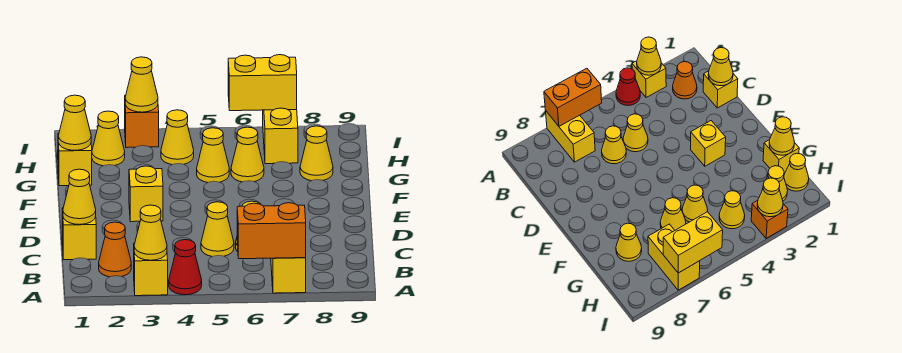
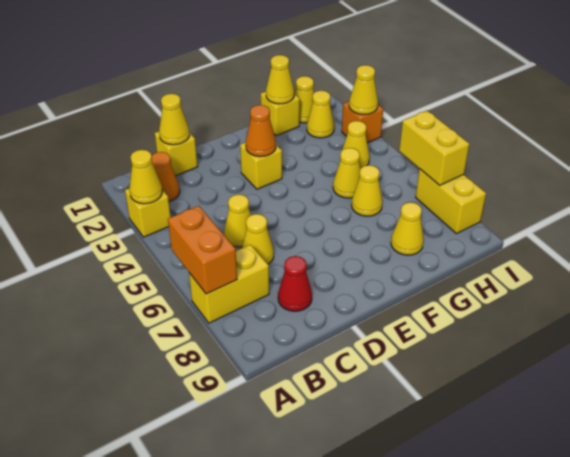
red 1x1 cone [169,240,202,295] -> red 1x1 cone moved to [278,256,312,311]
none -> orange 1x1 cone [246,105,276,157]
yellow 1x2 brick [263,108,298,164] -> yellow 1x2 brick turned to [416,169,486,234]

